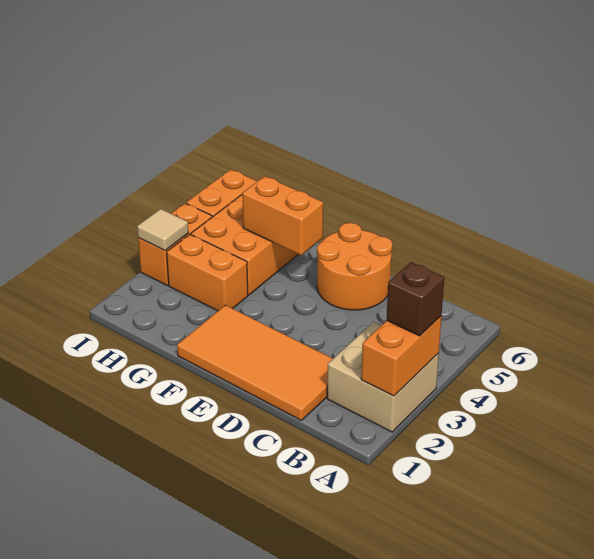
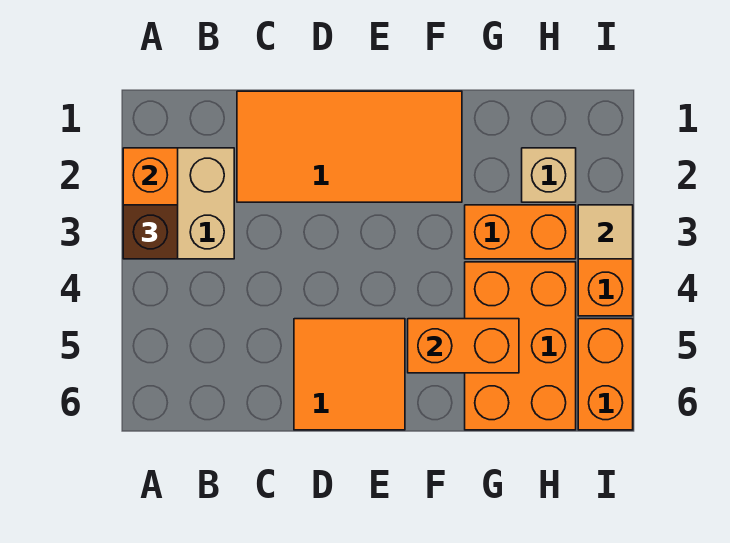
orange 2x2 round brick [317,223,392,310] -> orange 2x2 tile [294,319,405,430]
none -> tan 1x1 brick [522,148,576,202]

